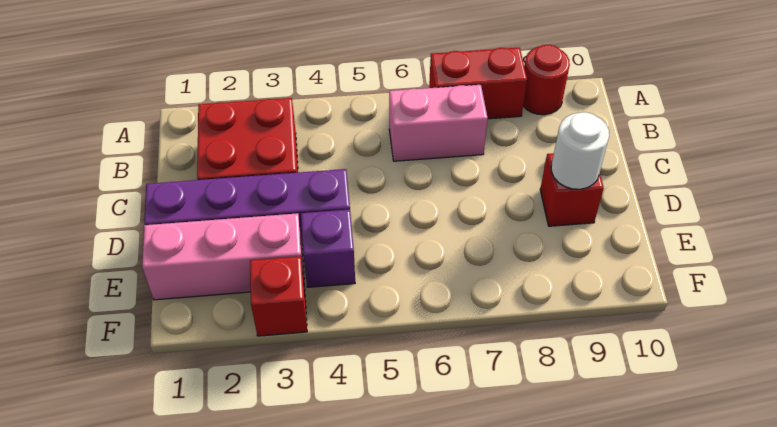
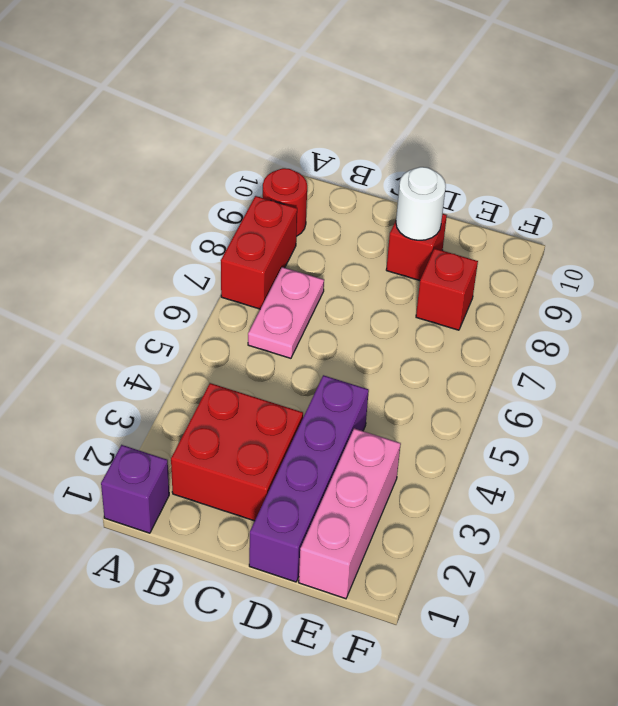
pink 1x2 brick [389,84,488,161] -> pink 1x2 plate [248,267,324,358]
purple 1x1 brick [301,209,355,287] -> purple 1x1 brick moved to [101,445,169,533]
red 1x1 brick [250,256,307,336] -> red 1x1 brick moved to [416,248,478,330]

